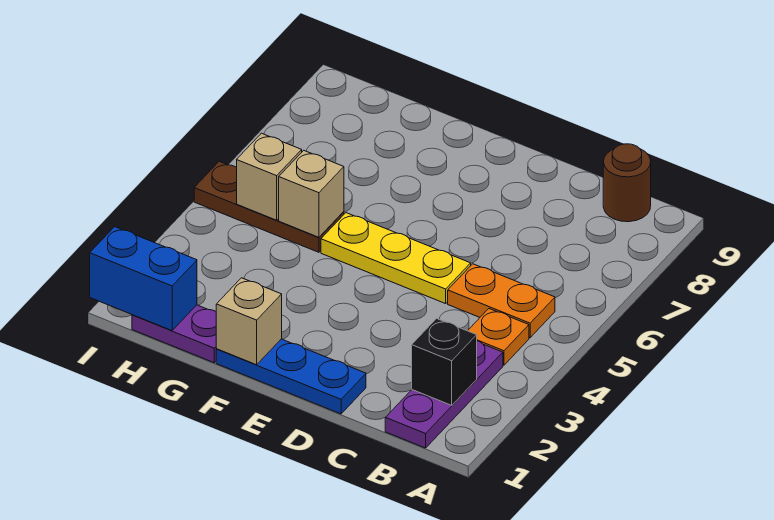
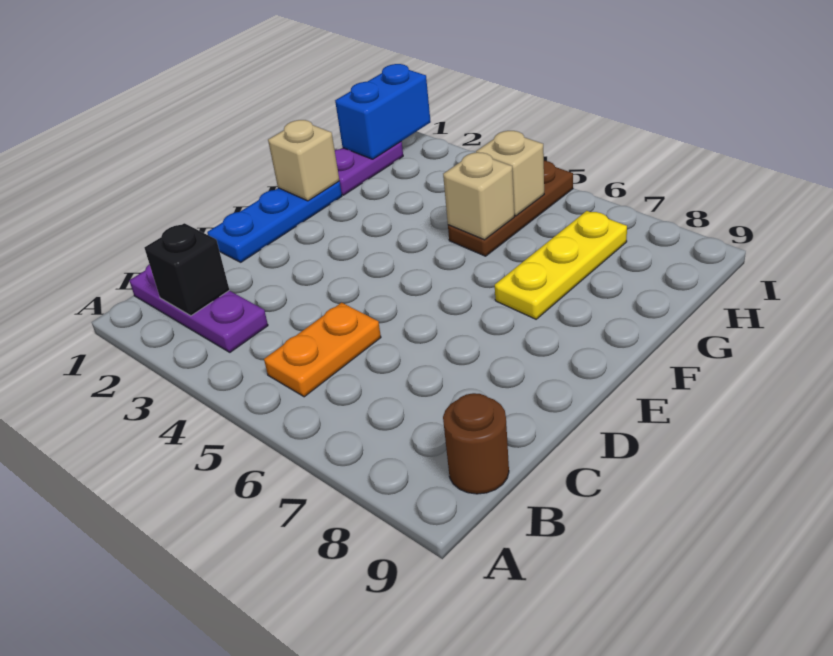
orange 1x1 plate [468,309,529,365] -> none
yellow 1x3 plate [321,213,471,304] -> yellow 1x3 plate moved to [495,211,627,319]

